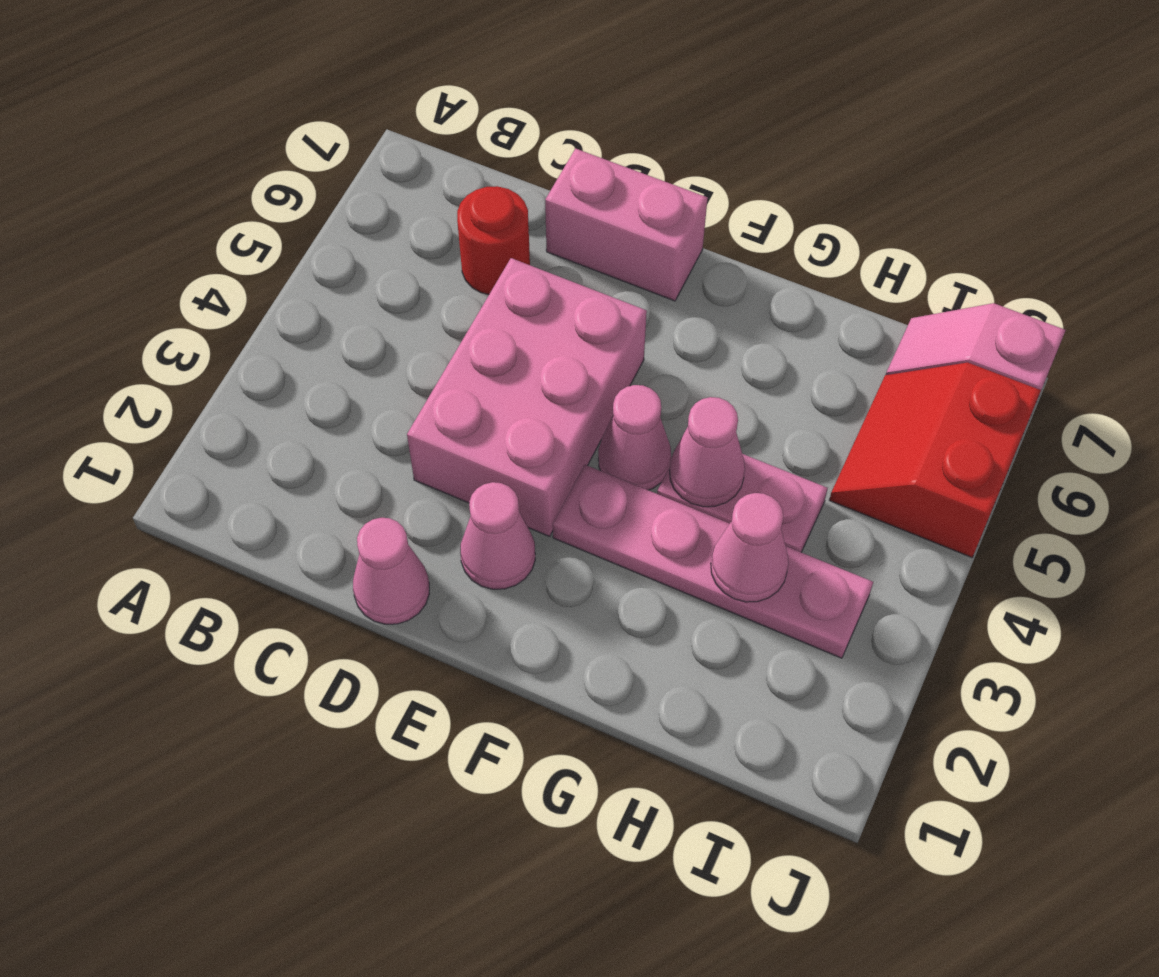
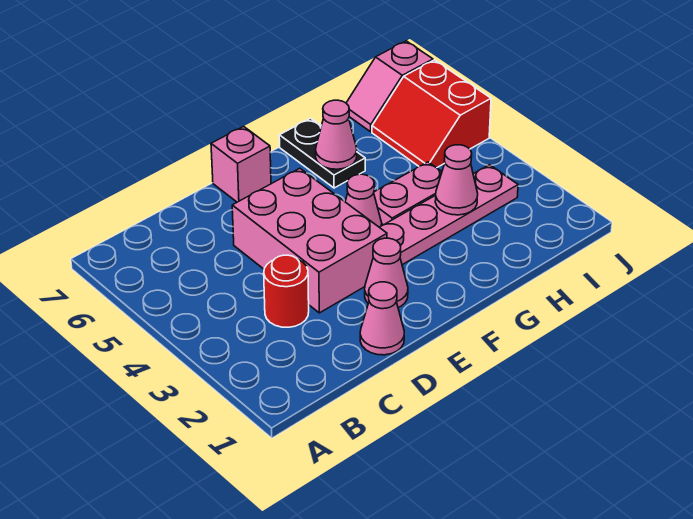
red 1x1 round brick [457,186,530,295] -> red 1x1 round brick moved to [264,255,309,327]
pink 1x2 brick [545,149,708,301] -> pink 1x1 brick [211,126,271,202]
pink 1x1 cone [670,397,745,507] -> pink 1x1 cone moved to [316,100,357,169]
none -> black 1x2 plate [279,118,365,188]

